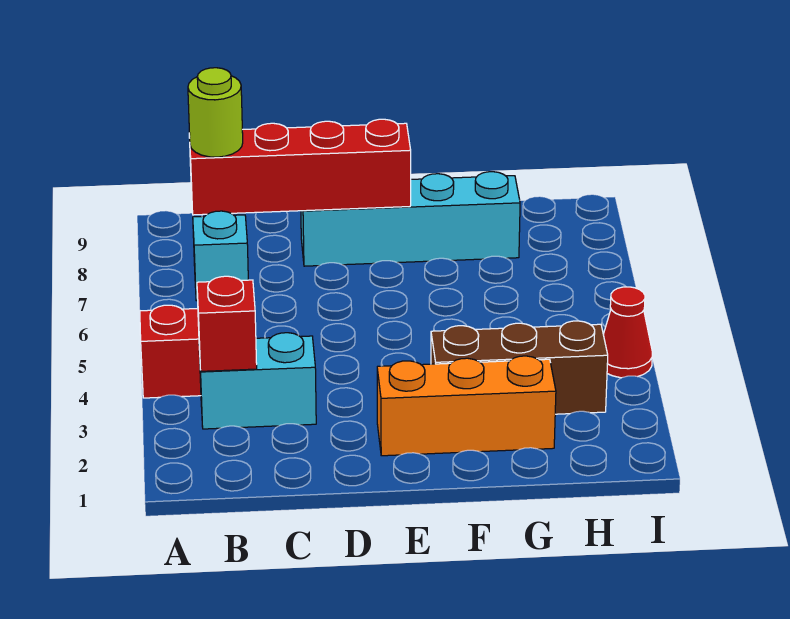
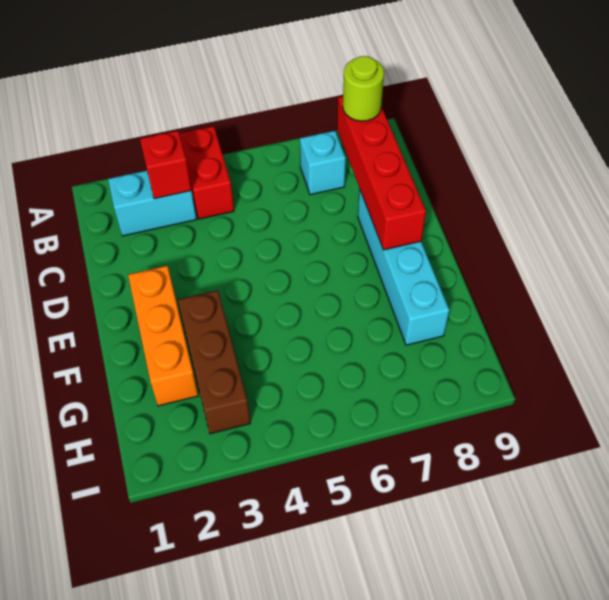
cyan 1x2 brick [199,333,316,429] -> cyan 1x2 brick turned to [108,171,196,236]
red 1x1 cone [603,287,652,378] -> none

